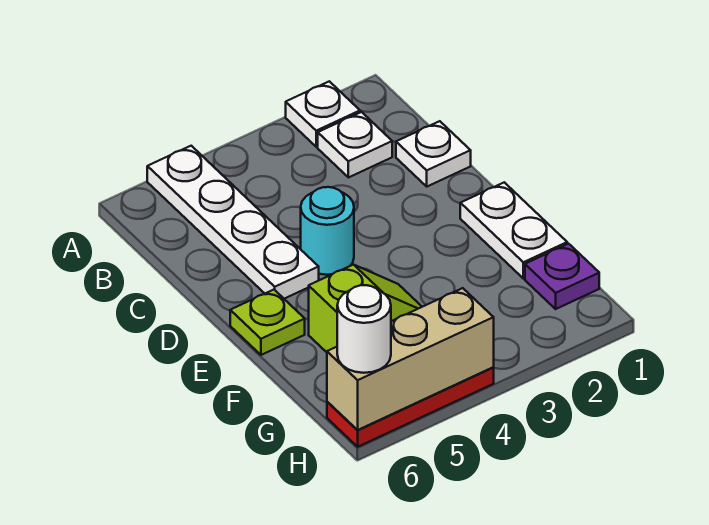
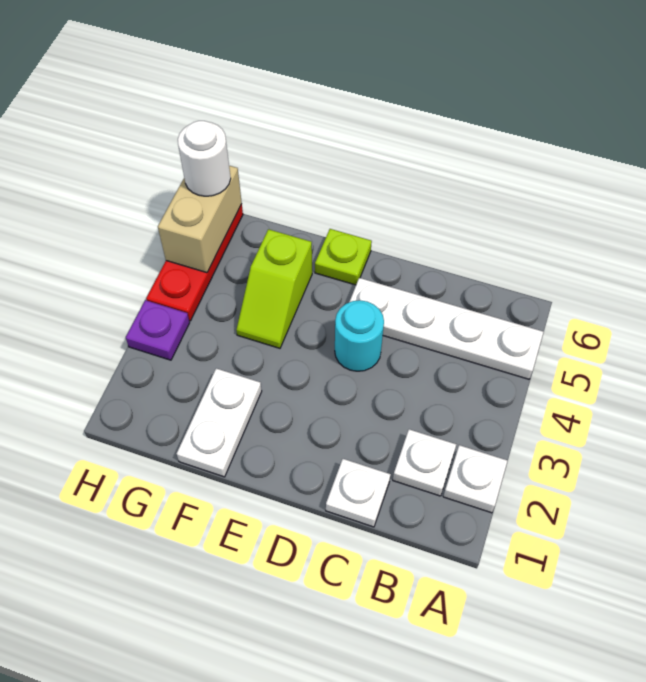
white 1x2 plate [460,182,567,279] -> white 1x2 plate turned to [177,368,262,477]
purple 1x1 plate [525,244,599,309] -> purple 1x1 plate moved to [126,300,190,360]
tan 1x3 brick [327,288,494,430] -> tan 1x2 brick [158,166,242,273]

